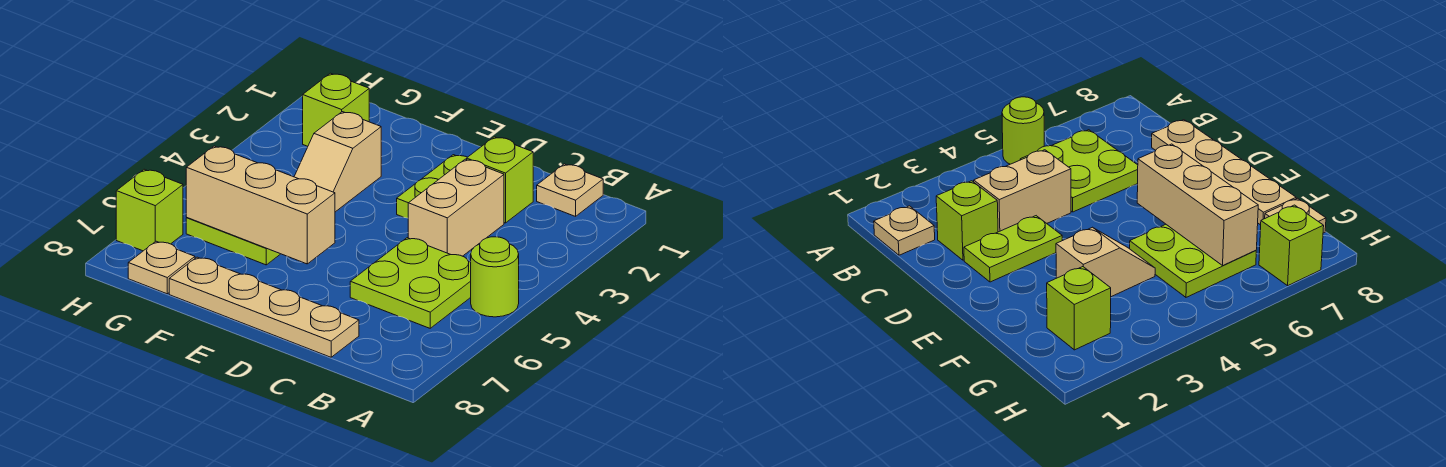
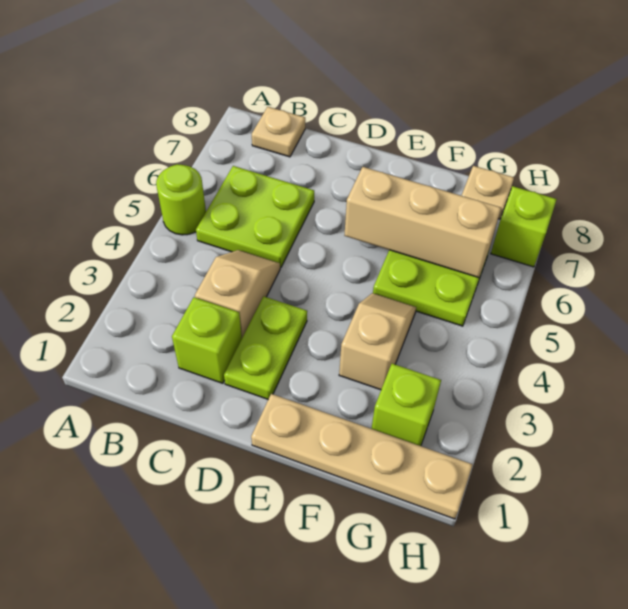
tan 1x1 plate [537,164,603,216] -> tan 1x1 plate moved to [252,107,305,157]
tan 1x2 brick [408,159,504,256] -> tan 1x2 slope [195,250,280,338]
tan 1x4 plate [169,257,359,357] -> tan 1x4 plate moved to [251,394,472,519]

